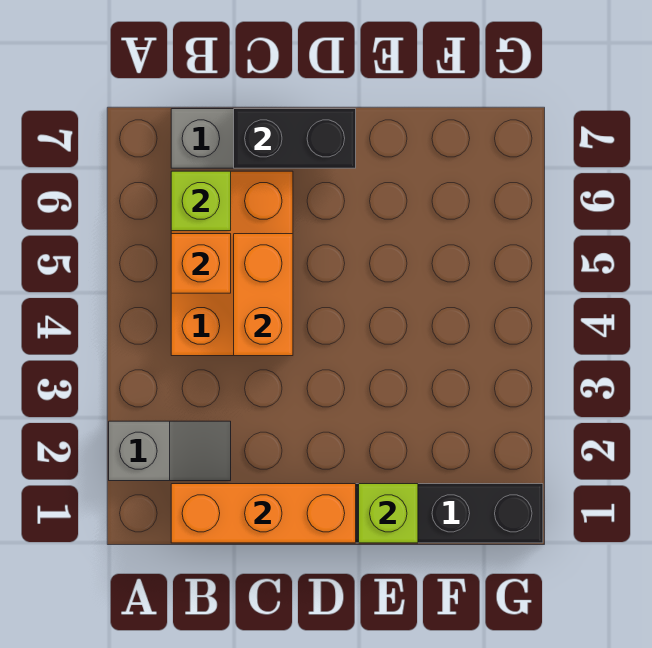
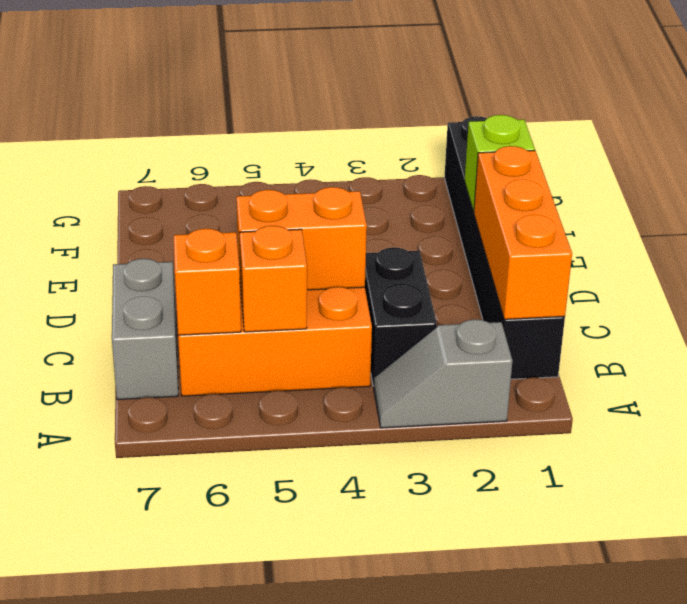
grey 1x2 slope [109,421,231,481] -> grey 1x2 slope turned to [374,319,512,428]
lime 1x1 brick [171,171,231,231] -> orange 1x1 brick [174,229,241,335]
black 1x2 brick [234,109,356,168] -> black 1x2 brick moved to [365,247,437,386]

